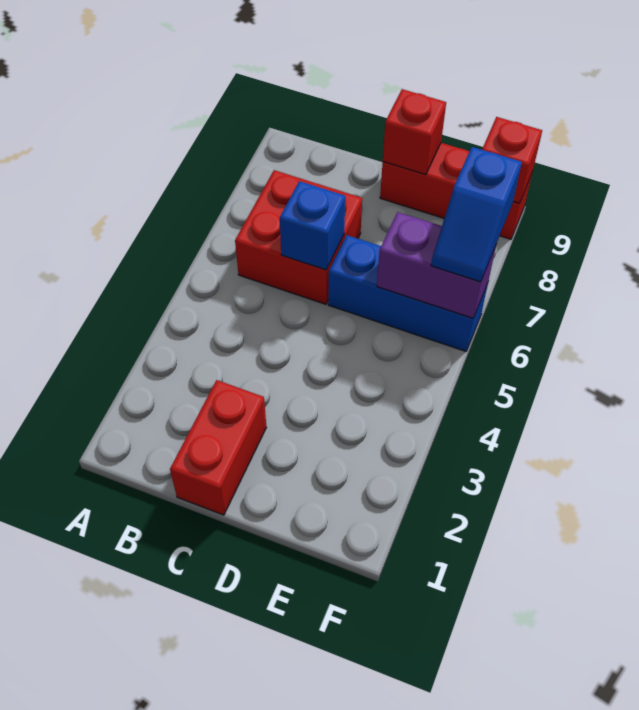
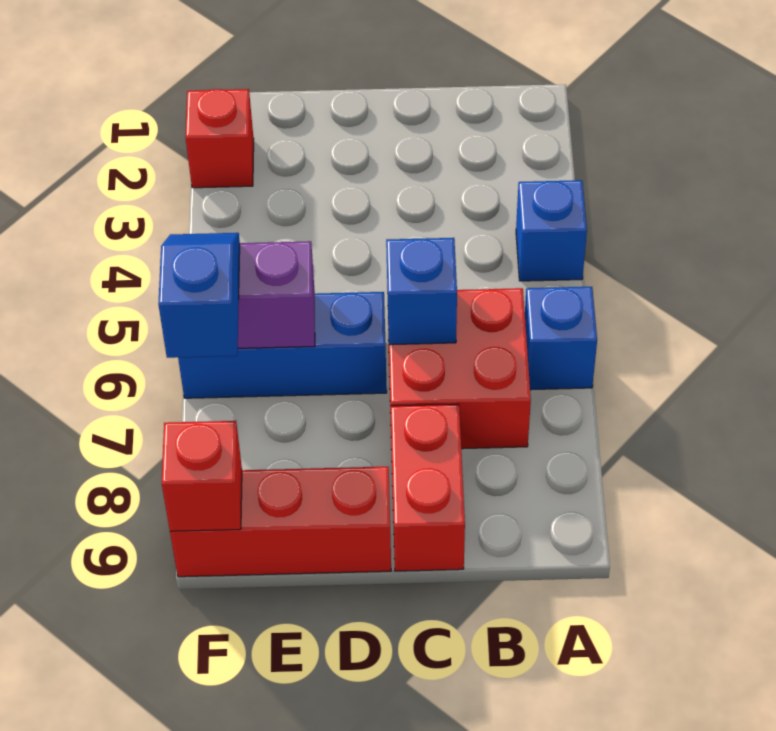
none -> blue 1x1 brick [516,180,587,281]
none -> blue 1x1 brick [525,287,597,390]
red 1x2 brick [170,380,267,515] -> red 1x2 brick moved to [391,404,465,571]
red 1x1 brick [383,89,446,175] -> red 1x1 brick moved to [185,89,254,188]

